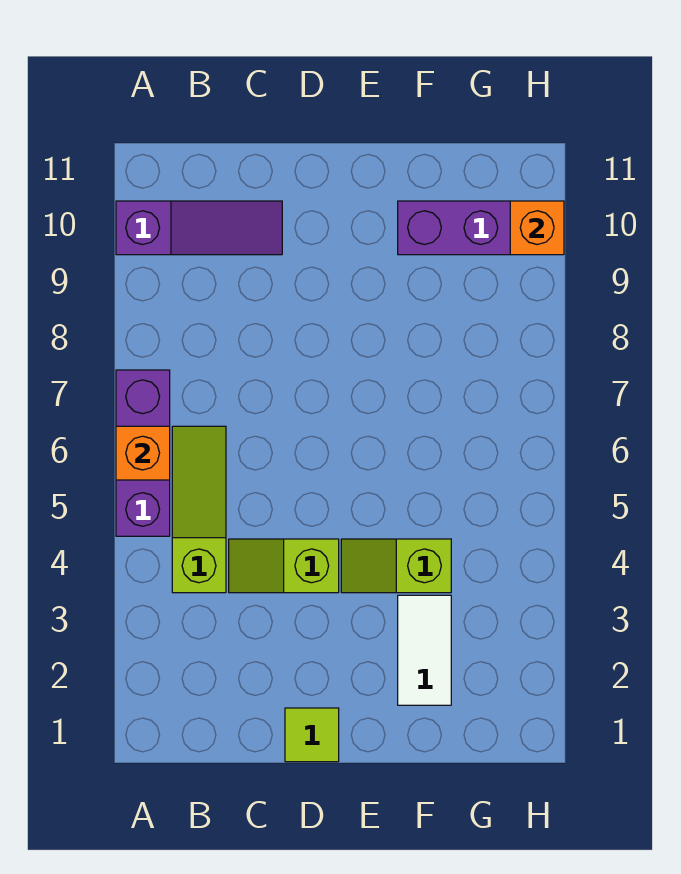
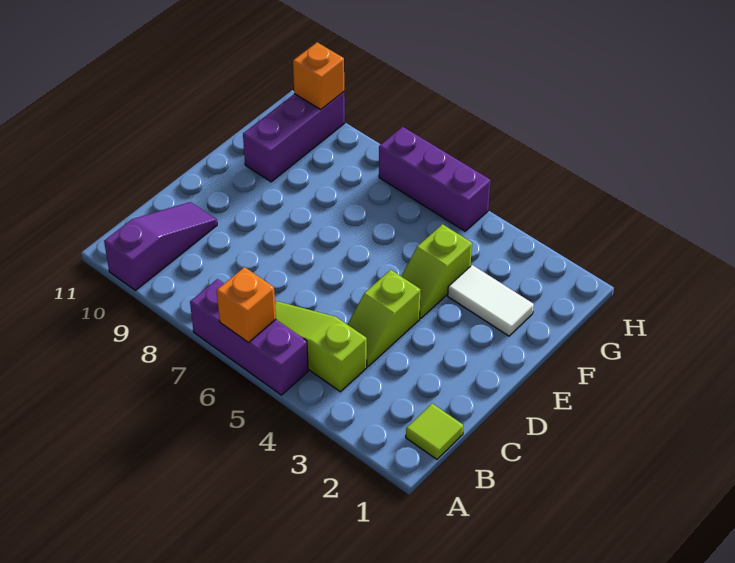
lime 1x1 tile [285,708,339,762] -> lime 1x1 tile moved to [406,404,463,459]
none -> purple 1x3 brick [379,127,491,231]

